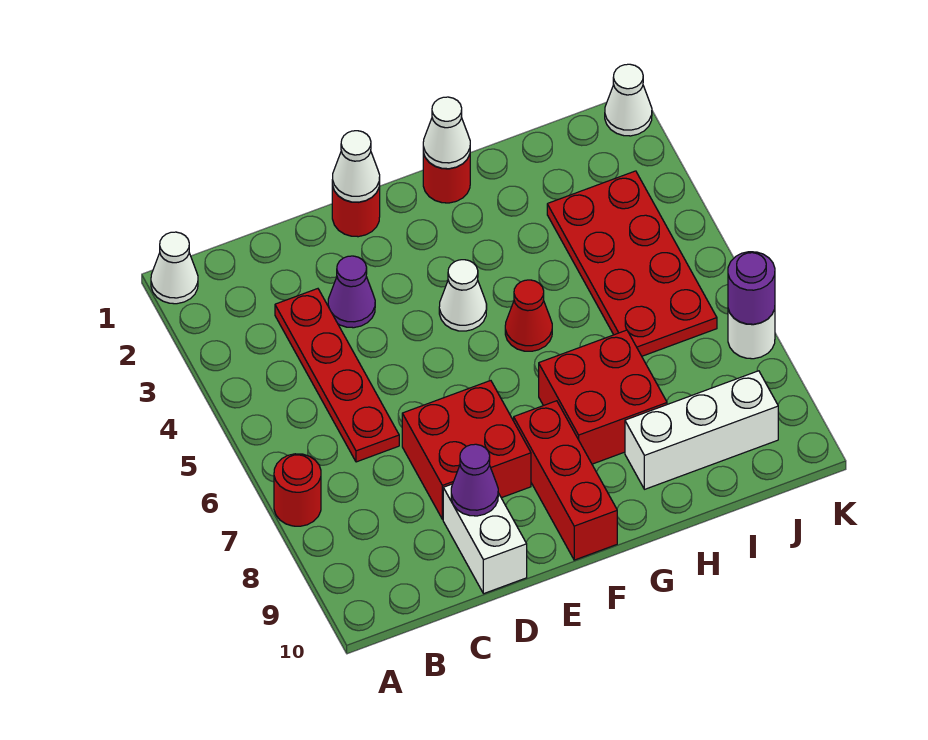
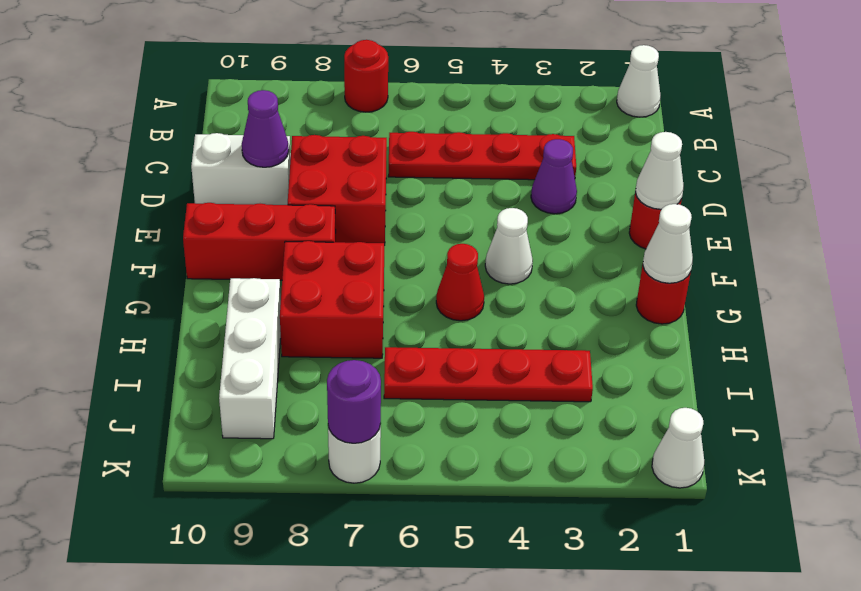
red 2x4 plate [547,171,717,356] -> red 1x4 plate [384,347,593,402]

